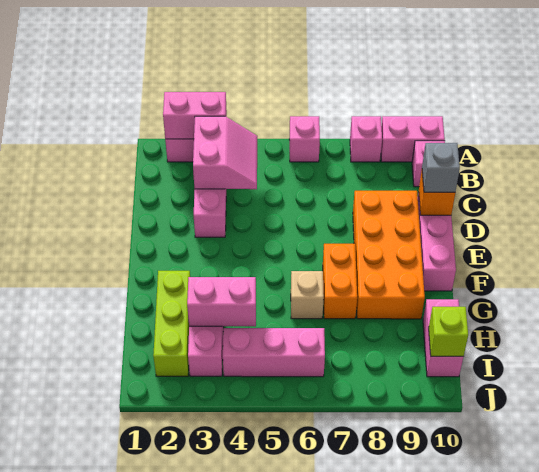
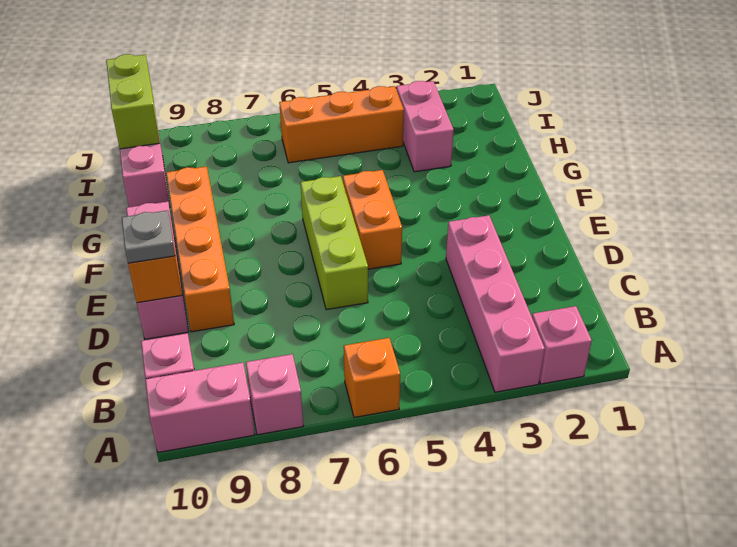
pink 1x2 brick [163,92,227,139] -> none
pink 1x1 brick [289,116,320,162] -> orange 1x1 brick [344,338,400,417]
pink 2x2 slope [193,116,257,189] -> none
orange 2x4 brick [353,191,425,319] -> orange 1x4 brick [166,166,234,332]
grey 1x1 brick [422,143,460,192] -> grey 1x1 plate [122,210,175,263]
orange 1x2 brick [323,244,357,319] -> orange 1x2 brick moved to [343,170,402,269]
lime 1x3 brick [153,271,190,376] -> lime 1x3 brick moved to [301,176,368,310]
tan 1x1 brick [291,271,324,319] -> none
pink 1x2 brick [187,277,256,326] -> none
pink 1x3 brick [223,328,325,377] -> orange 1x3 brick [279,86,404,163]
lime 1x1 brick [429,307,468,356] -> lime 1x2 brick [106,54,160,149]

